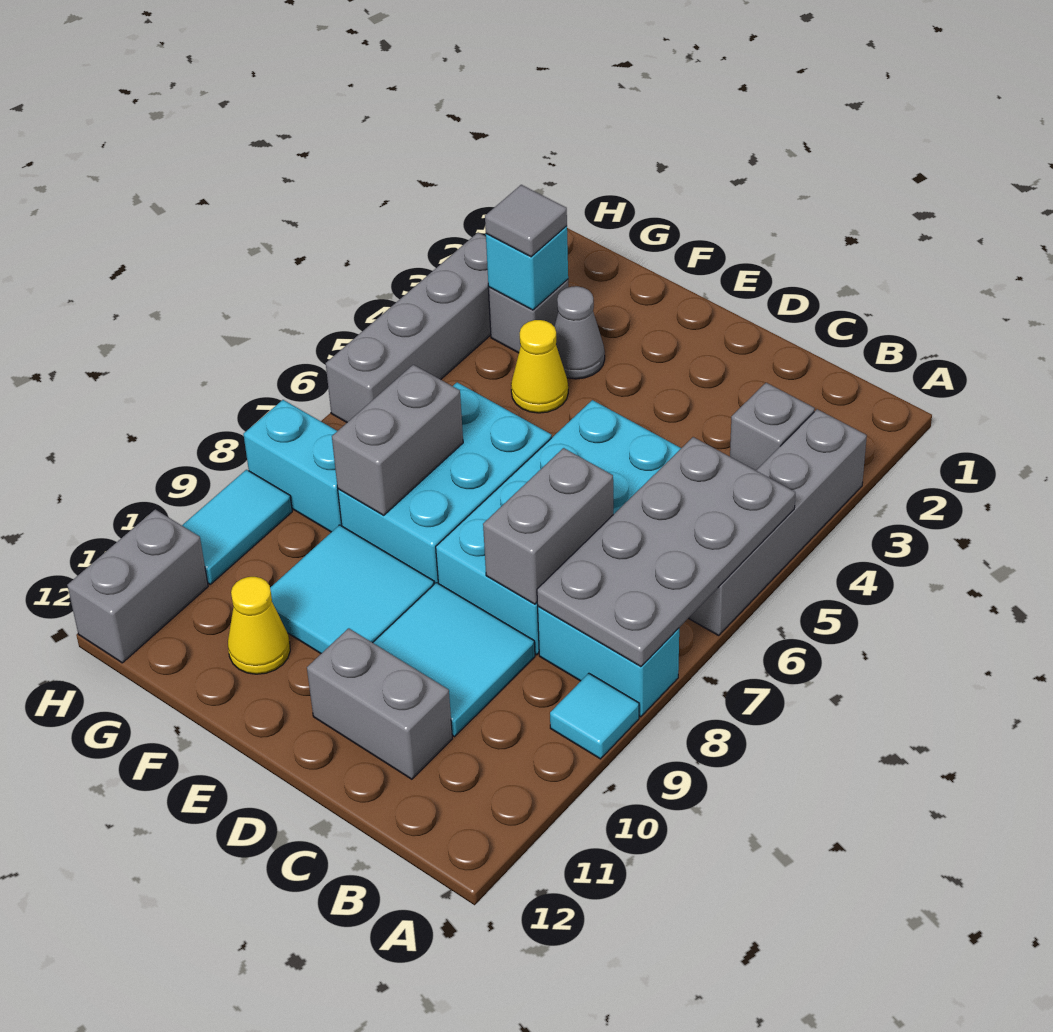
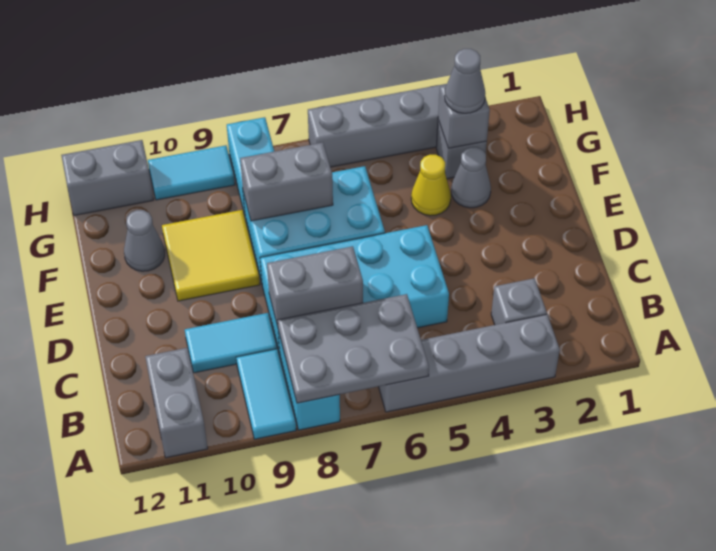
grey 2x4 plate [537,437,795,667] -> grey 2x3 plate [278,294,429,403]
cyan 1x1 tile [550,673,639,759] -> cyan 1x2 tile [236,349,296,439]
cyan 2x2 tile [373,583,535,737] -> cyan 1x2 tile [185,313,277,373]
grey 1x2 brick [307,628,452,779] -> grey 1x2 brick moved to [145,348,208,458]
cyan 2x2 tile [270,525,434,653] -> yellow 2x2 tile [162,210,260,301]
yellow 1x1 cone [228,577,290,674] -> grey 1x1 cone [124,210,165,271]
cyan 1x1 brick [486,226,568,310] -> grey 1x1 brick [438,85,490,148]
grey 1x1 tile [485,185,567,257] -> grey 1x1 cone [445,49,485,113]

